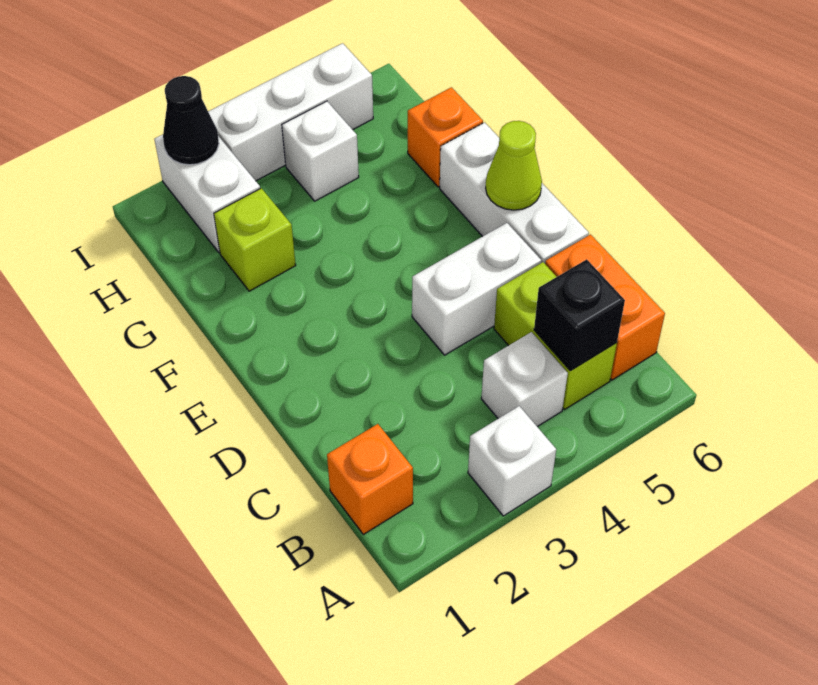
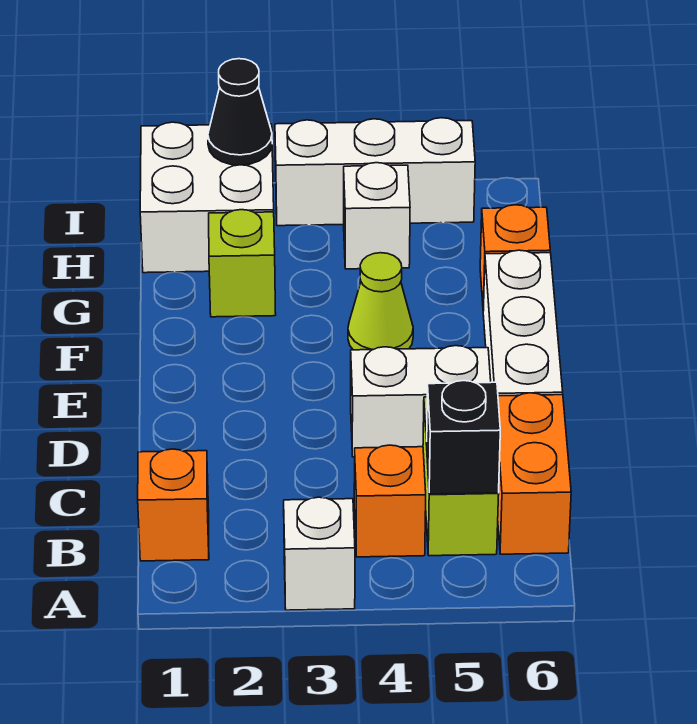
white 1x1 brick [481,332,568,427] -> orange 1x1 brick [354,445,426,557]
lime 1x1 cone [486,121,542,210] -> lime 1x1 cone moved to [348,253,413,350]
white 1x2 brick [154,135,260,253] -> white 2x2 brick [140,122,274,273]

